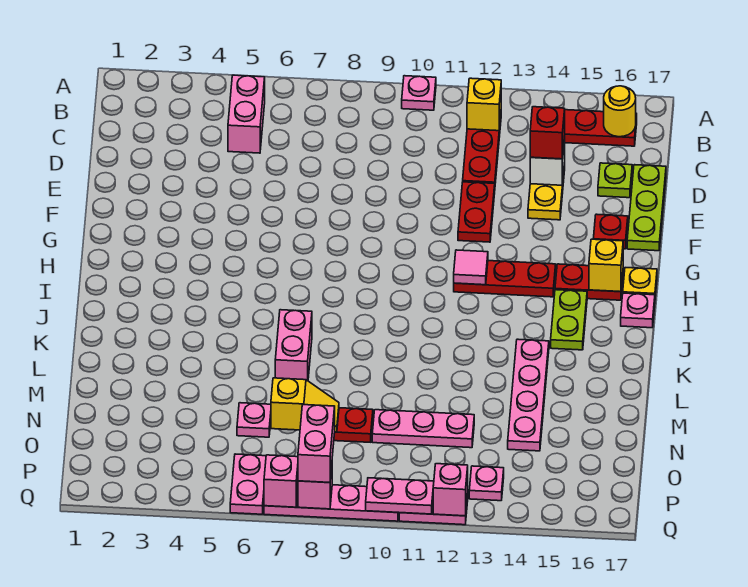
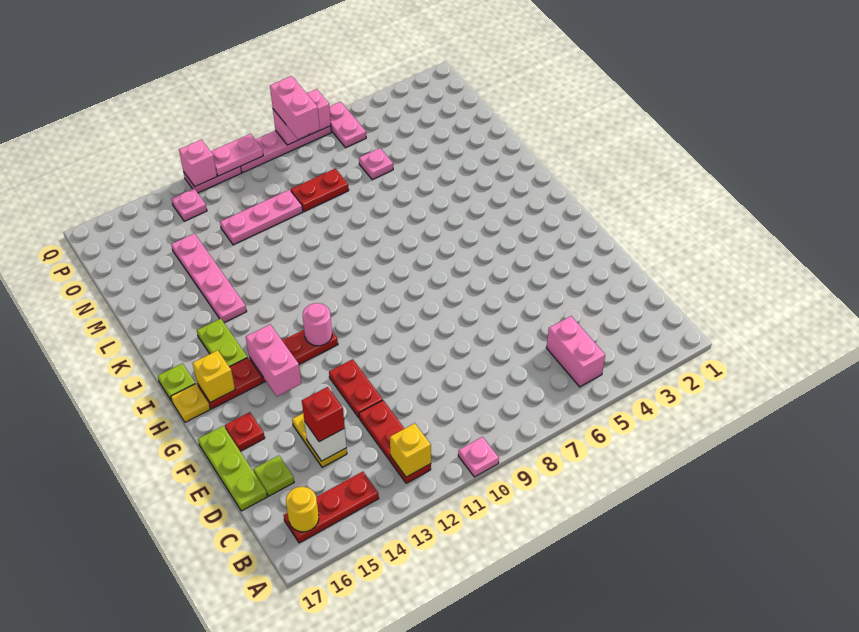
pink 1x1 tile [454,250,488,285] -> pink 1x1 round brick [303,303,332,346]
pink 1x1 plate [621,293,655,328] -> lime 1x1 plate [158,364,195,401]
pink 1x2 brick [275,310,312,381] -> pink 1x2 brick moved to [246,324,301,396]
yellow 1x2 slope [271,378,339,432] -> none

